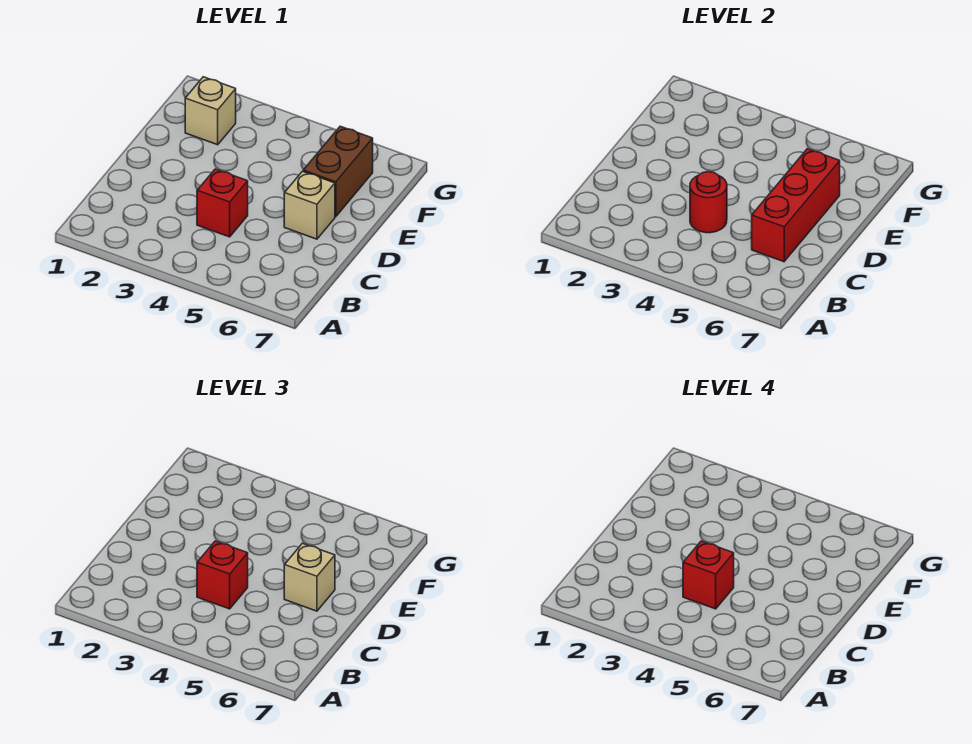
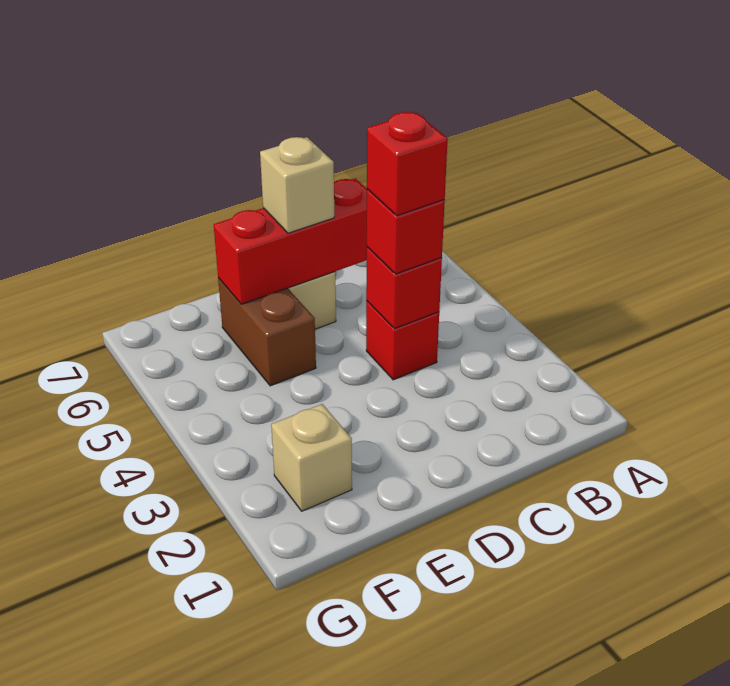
red 1x1 round brick [690,172,727,233] -> red 1x1 brick [366,247,442,329]
brown 1x2 brick [303,126,373,217] -> brown 1x2 brick turned to [218,278,316,386]

